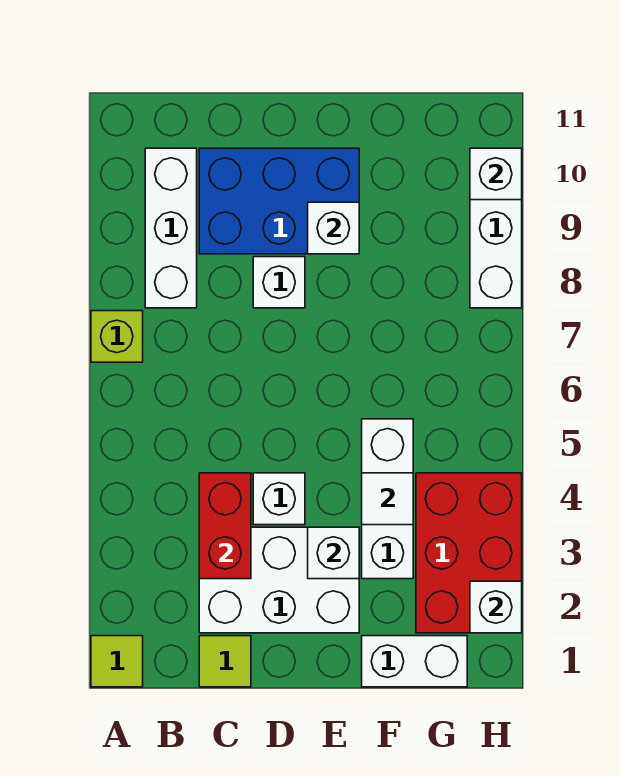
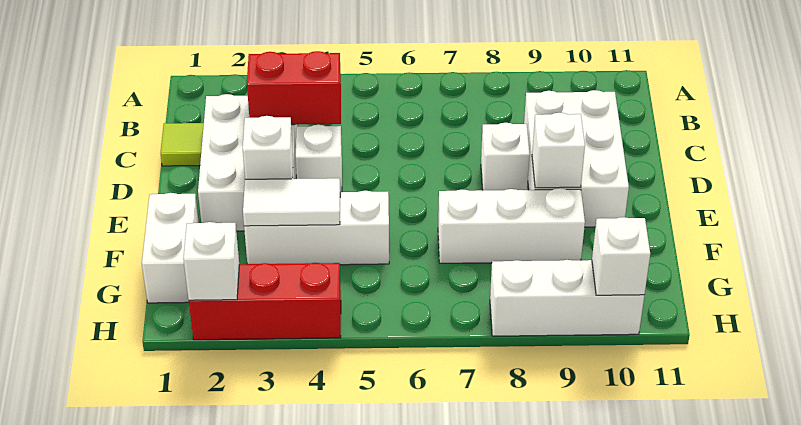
lime 1x1 tile [91,636,143,687] -> none
lime 1x1 brick [91,311,143,362] -> none
white 1x3 brick [145,148,197,308] -> white 1x3 brick moved to [438,188,585,263]
blue 2x3 brick [199,148,359,254] -> white 2x3 brick [524,90,629,227]
white 1x1 tile [362,473,413,525] -> white 1x2 tile [243,178,340,226]
red 2x3 brick [416,473,522,633] -> red 1x3 brick [189,263,341,340]

